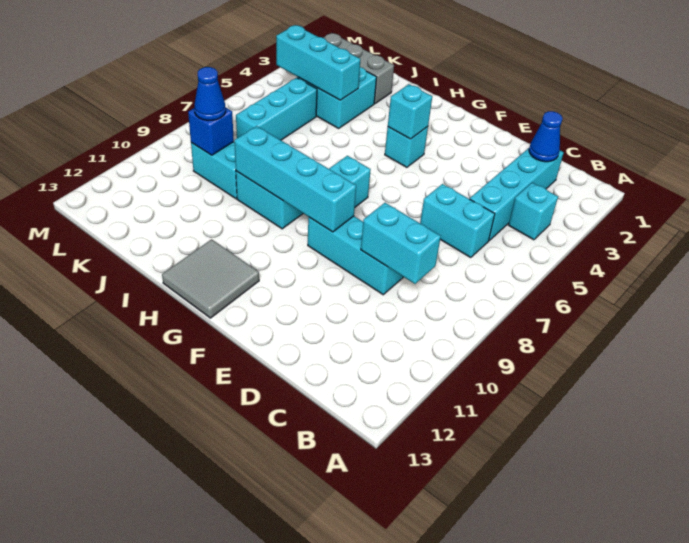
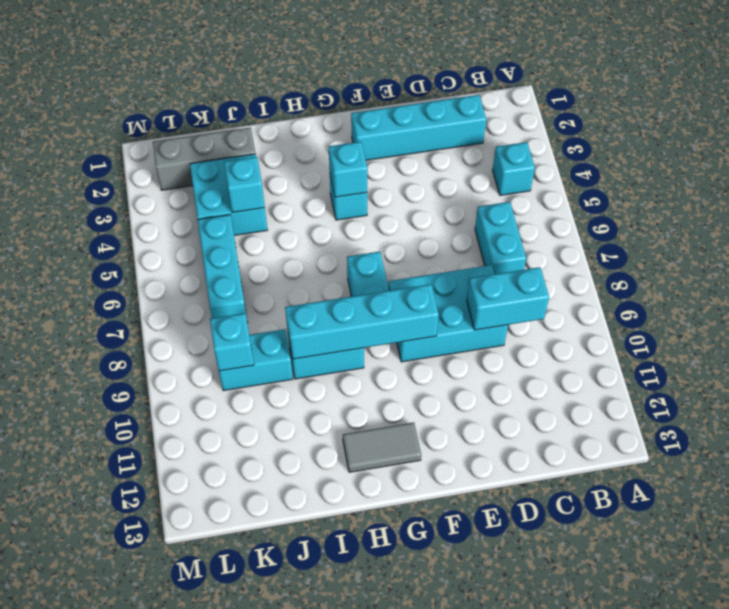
cyan 1x4 brick [470,148,564,241] -> cyan 1x4 brick turned to [351,95,486,160]
blue 1x1 cone [529,111,563,162] -> none
cyan 1x2 brick [420,184,495,258] -> cyan 1x2 brick turned to [475,202,526,274]
cyan 1x3 brick [308,216,403,295] -> cyan 2x3 brick [388,265,508,362]
grey 2x2 tile [162,239,259,318] -> grey 1x2 tile [343,422,421,472]
cyan 1x3 brick [276,25,360,100] -> cyan 1x1 brick [224,157,265,213]
blue 1x1 brick [188,108,234,155] -> cyan 1x1 brick [210,313,254,371]
blue 1x1 cone [194,67,226,121] -> none

